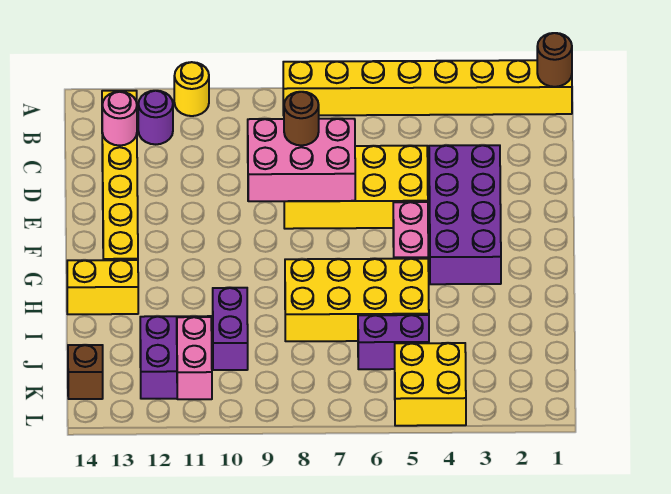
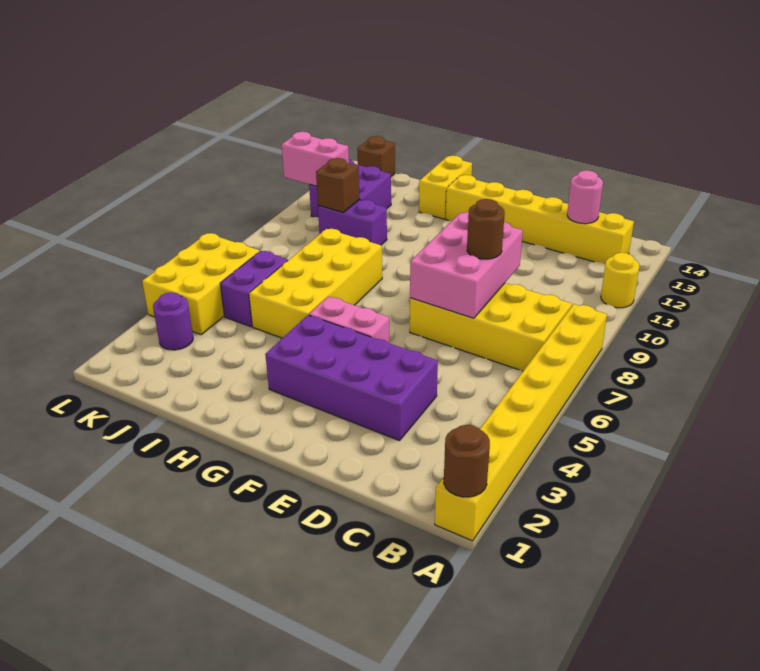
purple 1x1 round brick [138,91,173,144] -> purple 1x1 round brick moved to [153,292,193,350]
yellow 2x4 brick [284,146,428,229] -> yellow 2x4 brick turned to [410,283,572,371]
none -> brown 1x1 brick [316,158,359,213]
yellow 2x2 brick [395,343,466,426] -> yellow 2x3 brick [142,233,260,335]

